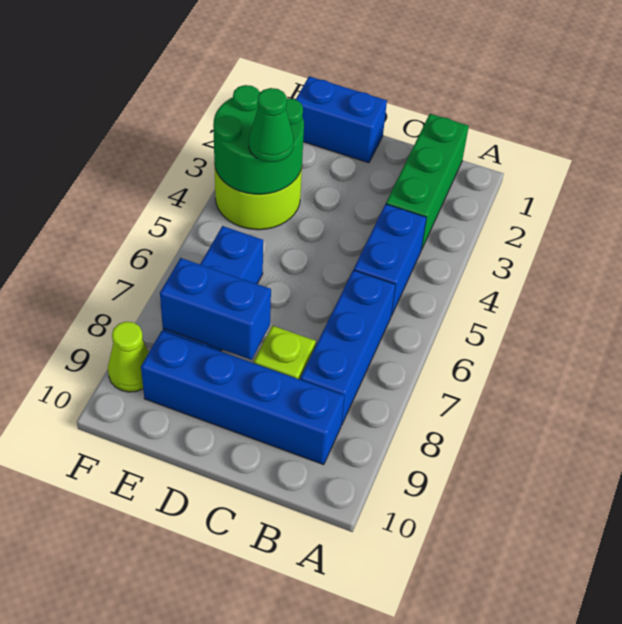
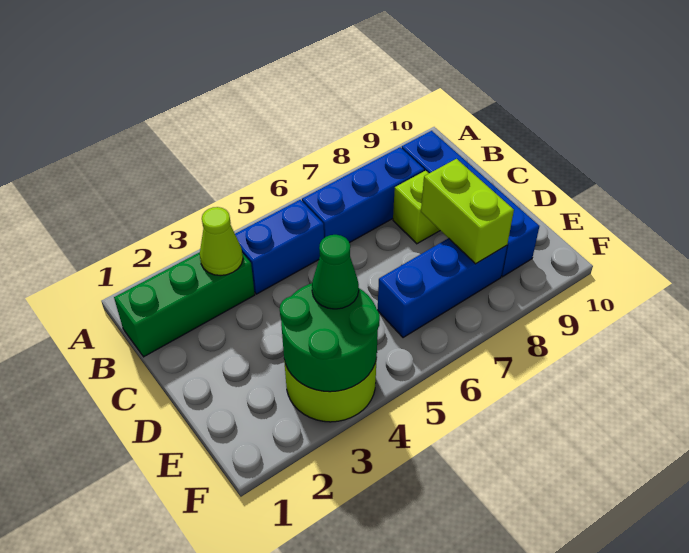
blue 1x2 brick [296,76,387,163] -> none
blue 1x2 brick [160,258,271,360] -> lime 1x2 brick [421,159,514,264]
lime 1x1 cone [108,322,149,392] -> lime 1x1 cone moved to [200,207,243,276]

